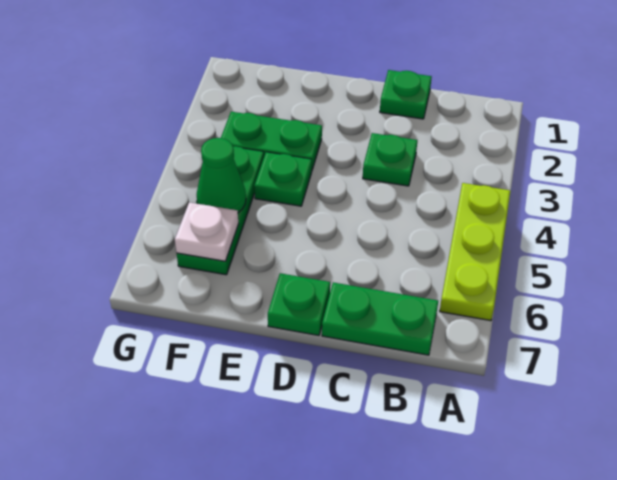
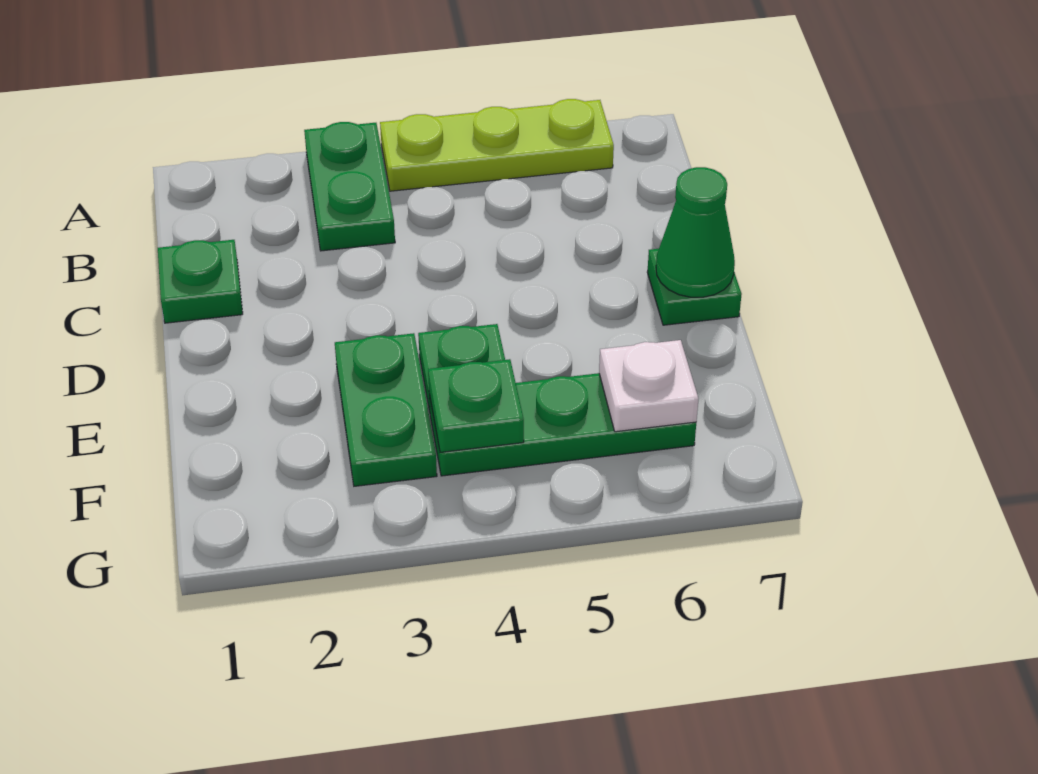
green 1x2 plate [322,282,438,355] -> green 1x2 plate moved to [304,122,395,251]
green 1x1 plate [363,133,417,186] -> green 1x1 plate moved to [428,359,524,452]
green 1x1 cone [197,138,246,213] -> green 1x1 cone moved to [656,167,735,297]

